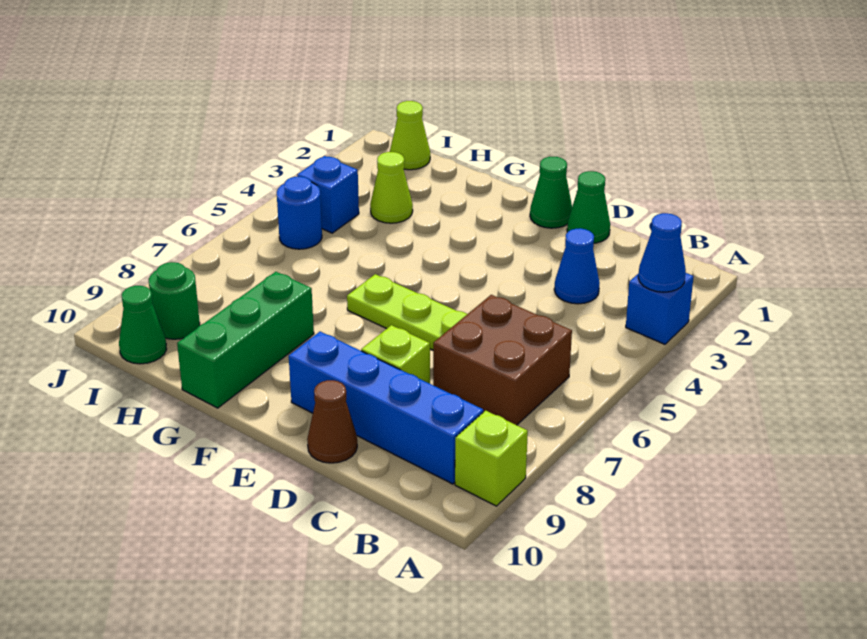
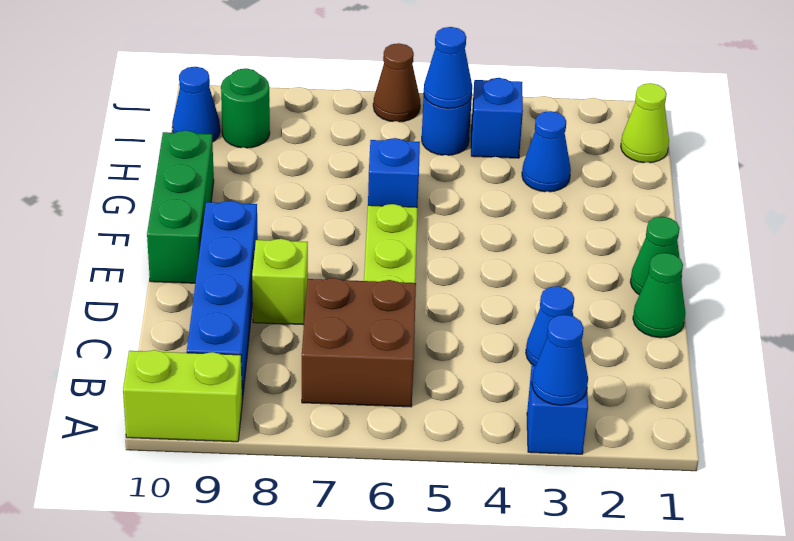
lime 1x1 brick [455,411,528,506] -> lime 1x2 brick [123,350,242,442]
brown 1x1 cone [307,380,357,463] -> brown 1x1 cone moved to [373,43,420,122]
none -> blue 1x1 brick [368,138,420,207]
green 1x3 brick [177,272,314,408] -> green 1x3 brick turned to [147,131,214,283]
lime 1x1 cone [370,152,413,223] -> blue 1x1 cone [522,111,571,192]
none -> blue 1x1 cone [424,27,472,108]
green 1x1 cone [119,286,167,364] -> blue 1x1 cone [172,67,220,142]

